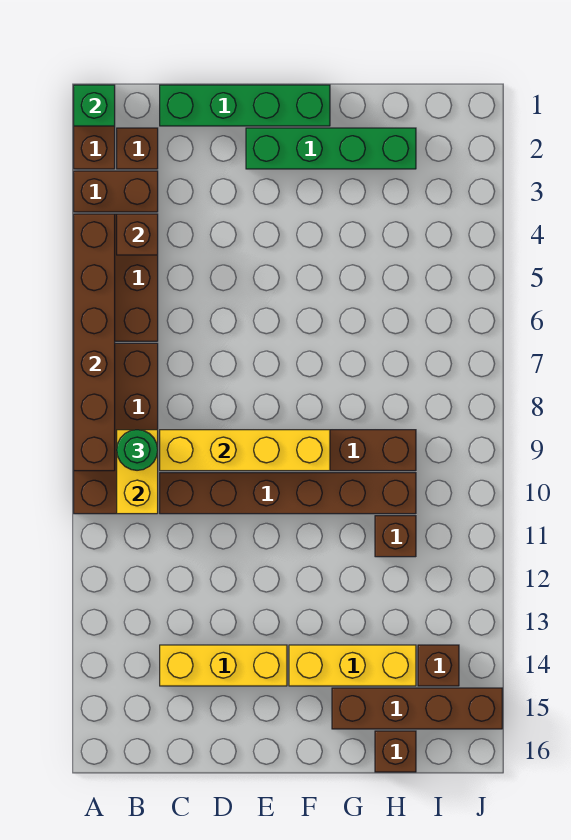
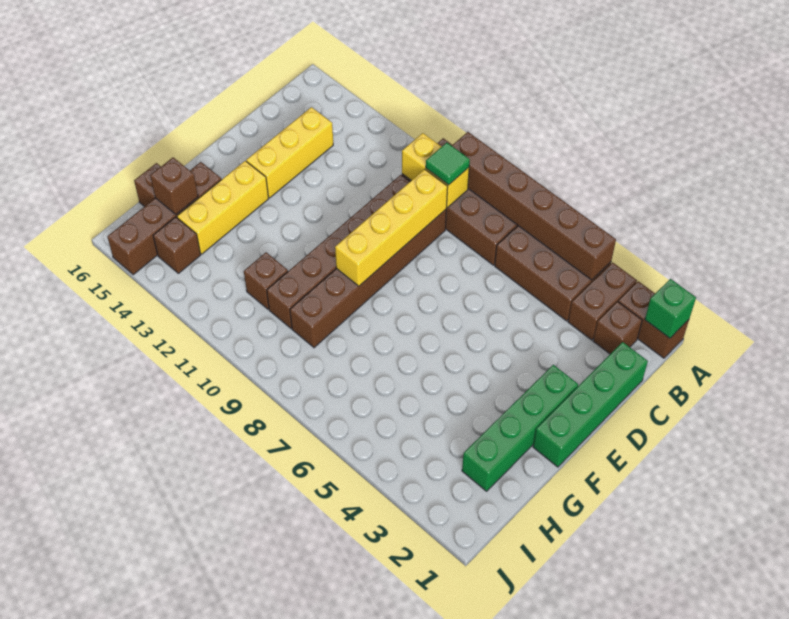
brown 1x1 brick [117,214,158,255] -> brown 1x1 brick moved to [150,157,198,214]
green 1x1 round brick [117,430,158,470] -> green 1x1 tile [426,143,470,185]

